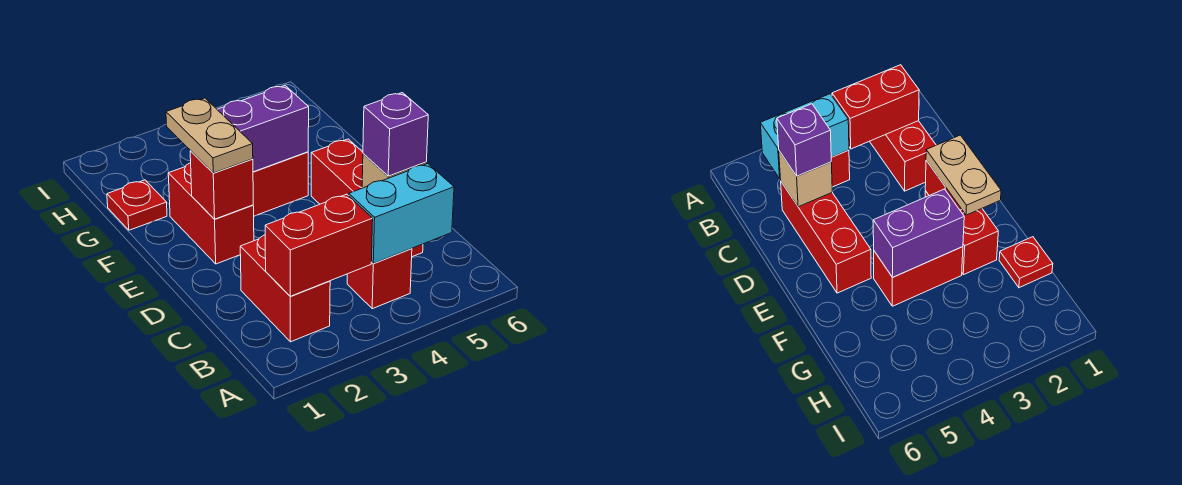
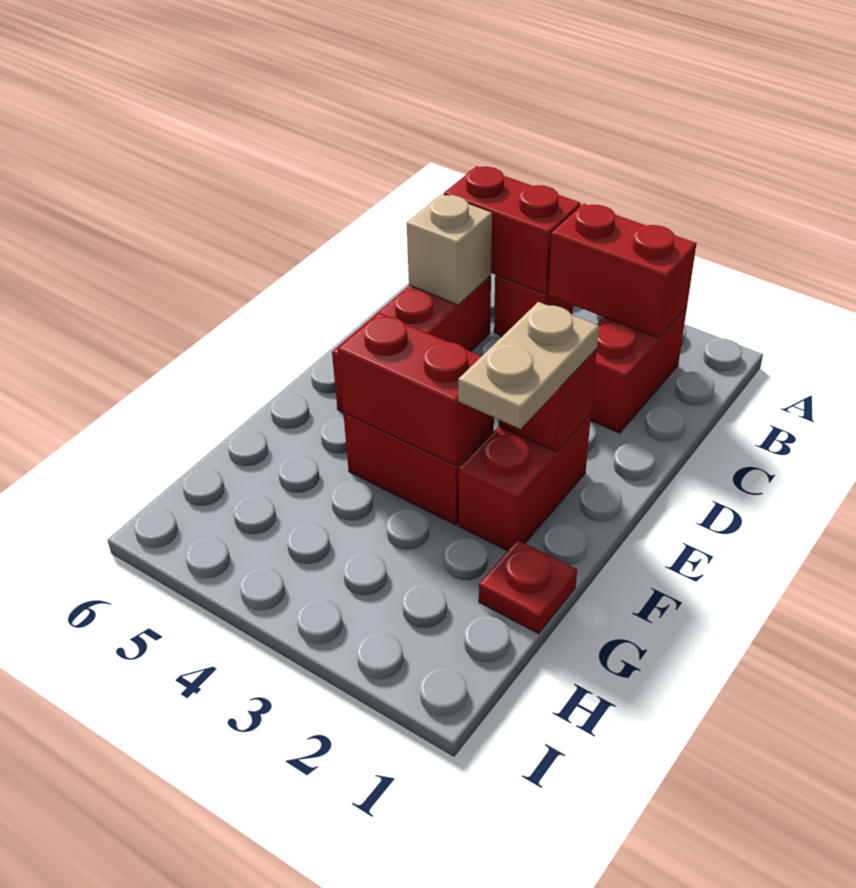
cyan 1x2 brick [349,164,454,263] -> red 1x2 brick [444,166,581,294]
purple 1x1 brick [363,93,428,176] -> none
purple 1x2 brick [217,86,309,172] -> red 1x2 brick [338,313,494,466]

